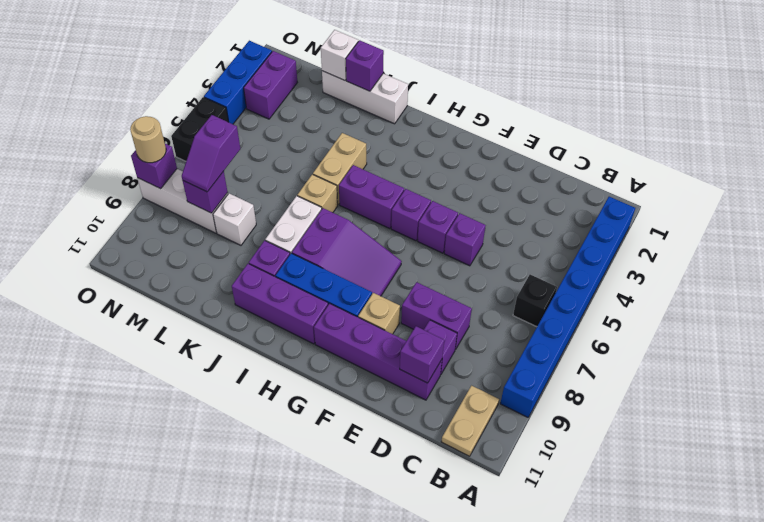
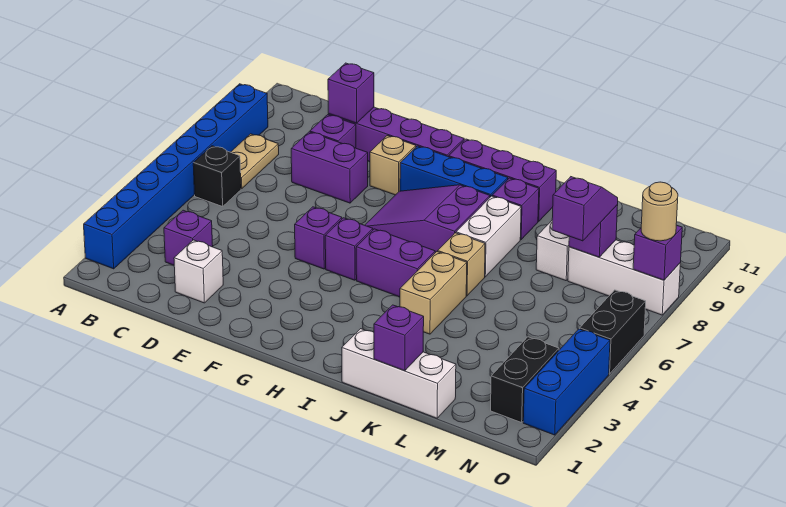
tan 1x2 plate [441,386,499,456] -> tan 1x2 plate moved to [231,134,279,189]
purple 1x1 brick [444,213,486,266] -> purple 1x1 brick moved to [164,210,213,265]
white 1x1 brick [321,30,358,80] -> white 1x1 brick moved to [174,240,223,303]
purple 1x2 brick [244,51,297,119] -> black 1x2 brick [491,337,559,423]

